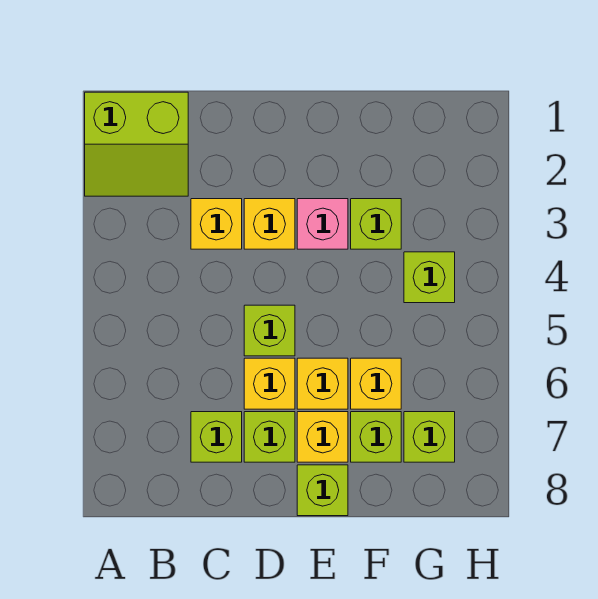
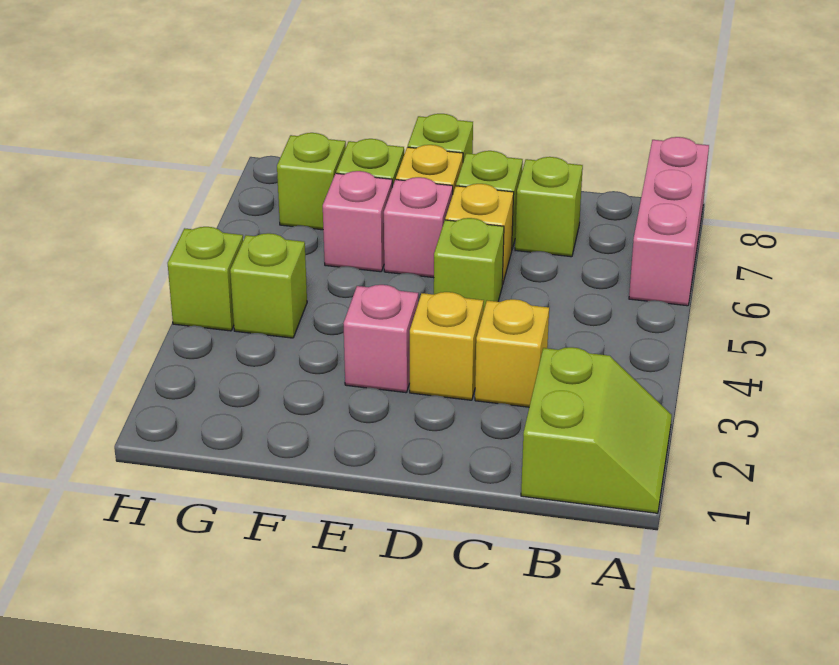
lime 2x2 slope [85,92,188,196] -> lime 2x2 slope turned to [521,347,672,513]
none -> pink 1x3 brick [629,137,709,306]
yellow 1x1 brick [297,358,348,409] -> pink 1x1 brick [384,177,453,278]
lime 1x1 brick [351,199,401,249] -> lime 1x1 brick moved to [168,227,243,331]
yellow 1x1 brick [351,358,401,409] -> pink 1x1 brick [323,171,392,272]

